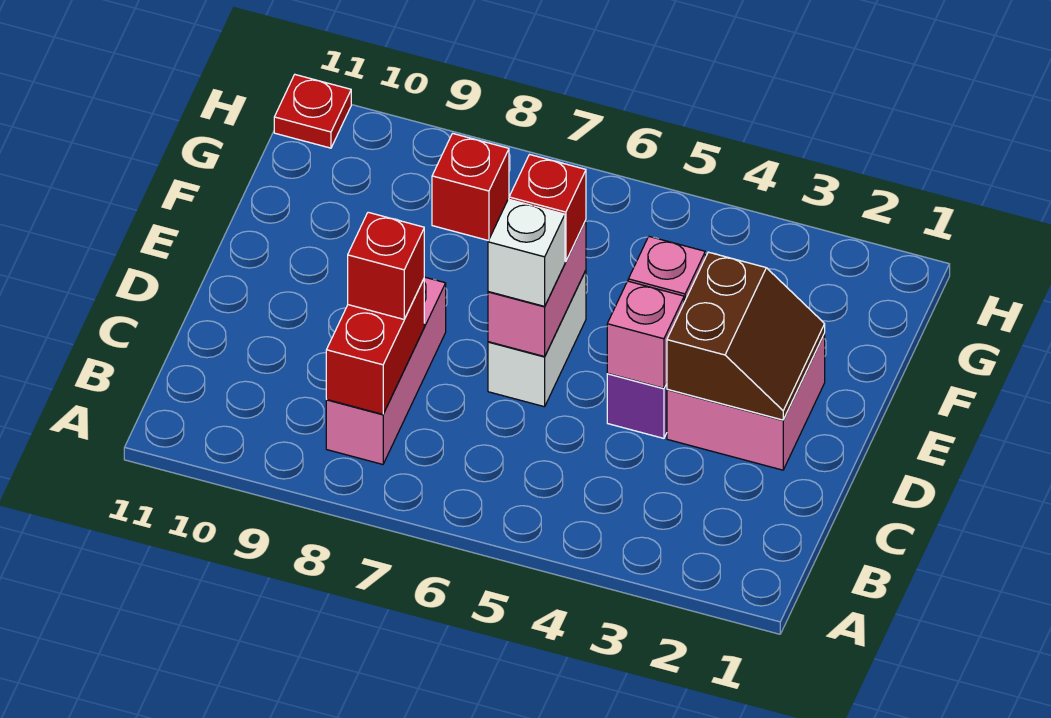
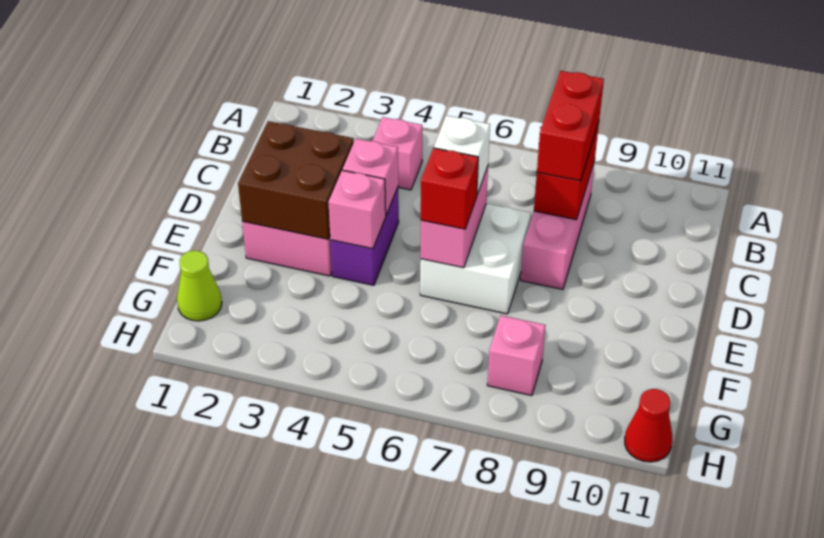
none -> pink 1x1 brick [372,117,422,190]
red 1x1 brick [348,212,424,319] -> red 1x2 brick [537,71,604,181]
brown 2x2 slope [667,252,825,420] -> brown 2x2 brick [238,121,354,239]
white 1x2 brick [488,271,586,407] -> white 2x2 brick [420,204,531,314]
none -> lime 1x1 cone [177,251,222,321]
red 1x1 brick [432,133,509,241] -> pink 1x1 brick [487,316,546,396]
red 1x1 plate [274,75,351,148] -> red 1x1 cone [625,389,672,462]

